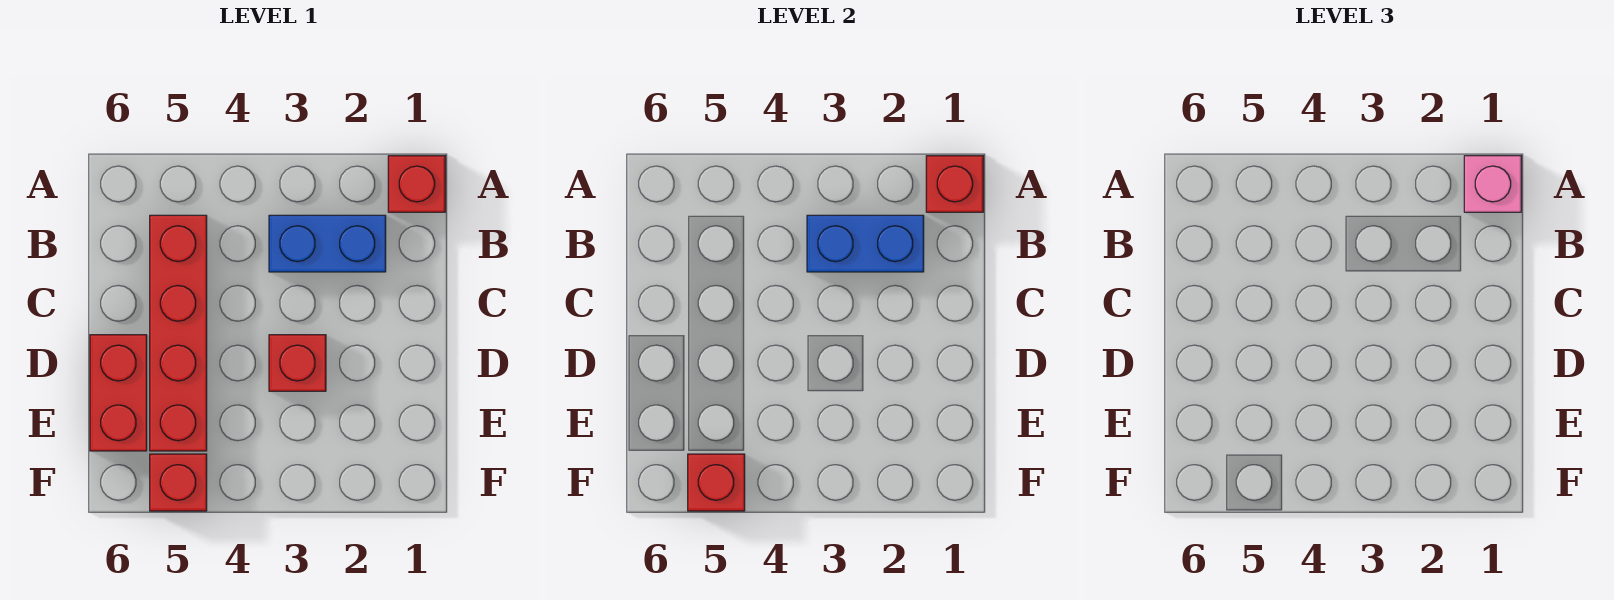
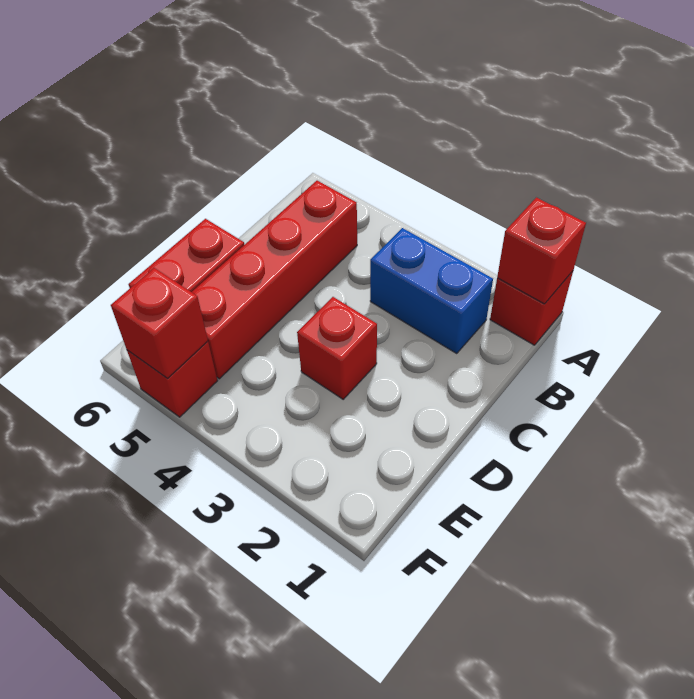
pink 1x1 brick [1464,156,1521,212] -> none
blue 1x2 brick [807,215,924,272] -> none

